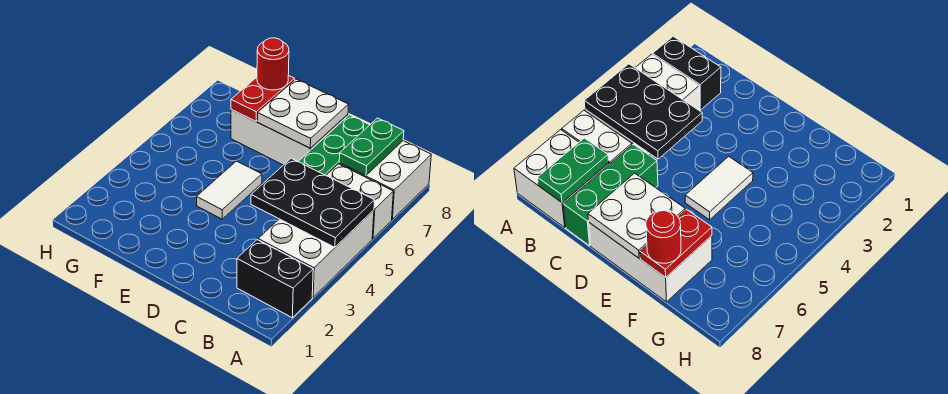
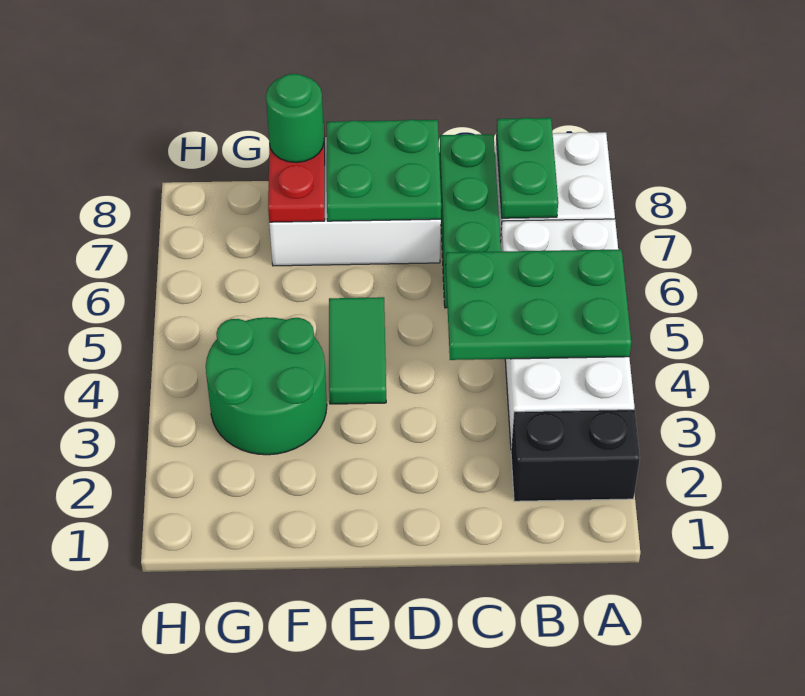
black 2x3 plate [251,158,375,247] -> green 2x3 plate [446,249,631,360]
white 2x2 plate [257,79,349,148] -> green 2x2 plate [327,120,441,221]
white 1x2 tile [197,161,262,219] -> green 1x2 tile [329,297,386,404]
none -> green 2x2 round brick [206,317,327,455]
red 1x1 round brick [257,38,289,90] -> green 1x1 round brick [266,74,324,162]

